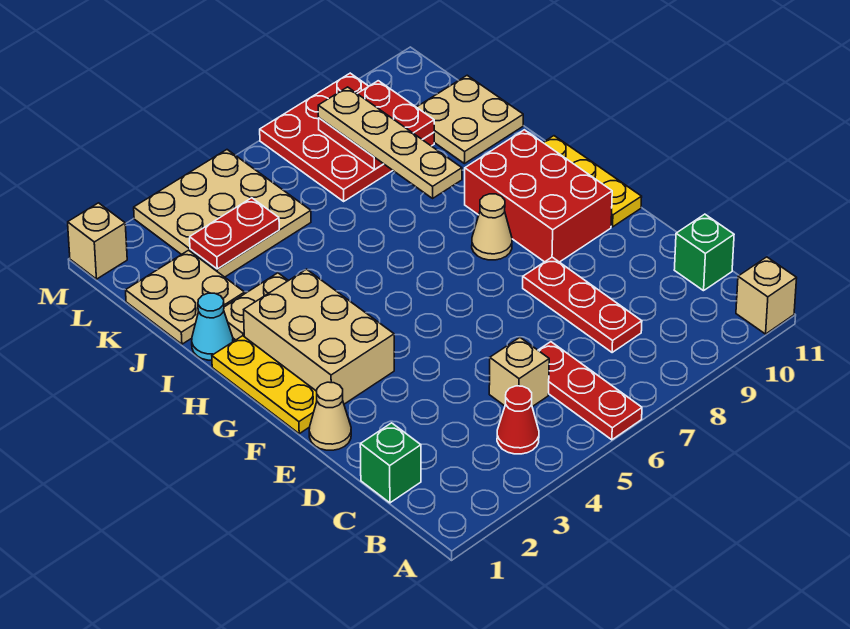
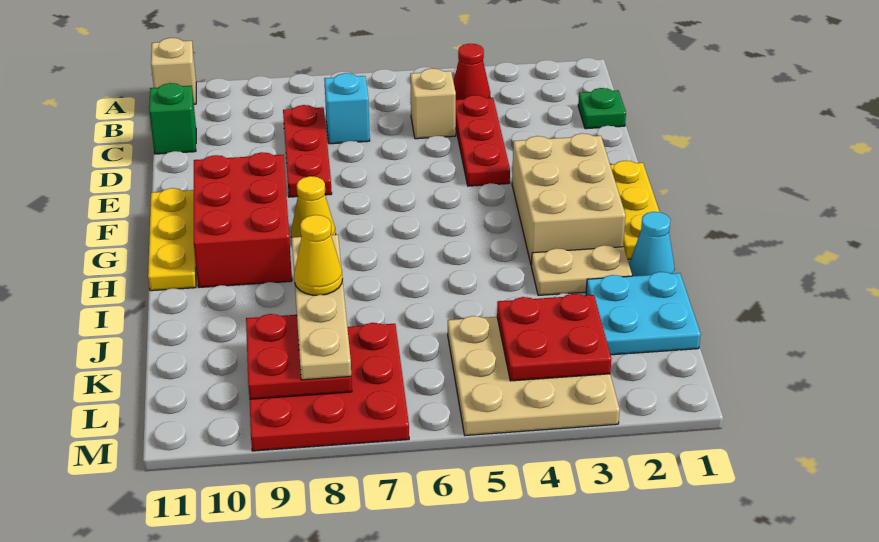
red 1x3 plate [538,342,642,440] -> red 1x3 plate moved to [456,95,510,186]
green 1x1 brick [360,423,421,503] -> green 1x1 plate [578,88,626,129]
none -> cyan 1x1 brick [324,73,370,144]
tan 1x1 cone [309,382,351,450] -> none
tan 1x1 cone [472,194,512,260] -> yellow 1x1 cone [291,176,336,237]
tan 2x2 plate [126,250,245,344] -> cyan 2x2 plate [586,272,701,355]
none -> yellow 1x1 cone [294,215,343,295]
tan 2x2 plate [417,75,523,164] -> none
red 1x2 plate [190,198,279,269] -> red 2x2 plate [497,294,611,381]
tan 1x1 brick [68,203,127,279] -> none

